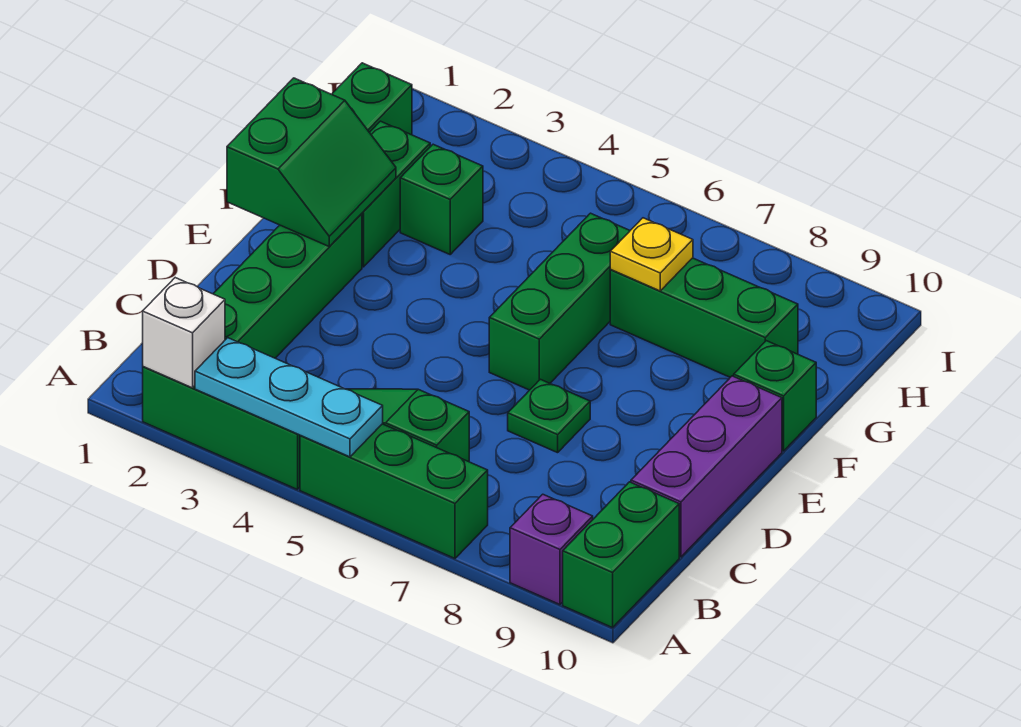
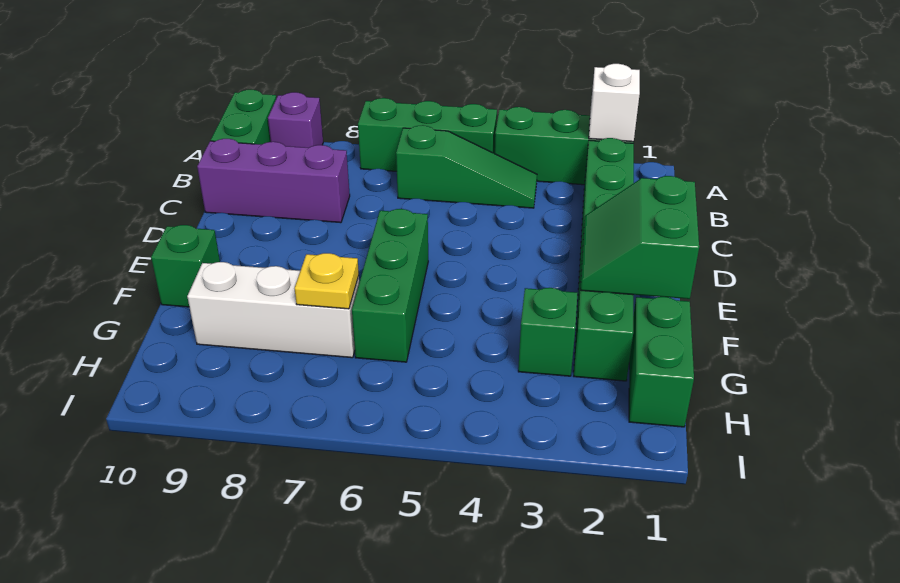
cyan 1x3 plate [195,338,383,457] -> none
purple 1x3 brick [631,376,782,557] -> purple 1x3 brick turned to [197,139,350,223]
green 1x1 plate [508,379,590,453] -> none
green 1x3 brick [610,258,798,377] -> white 1x3 brick [187,262,359,358]

